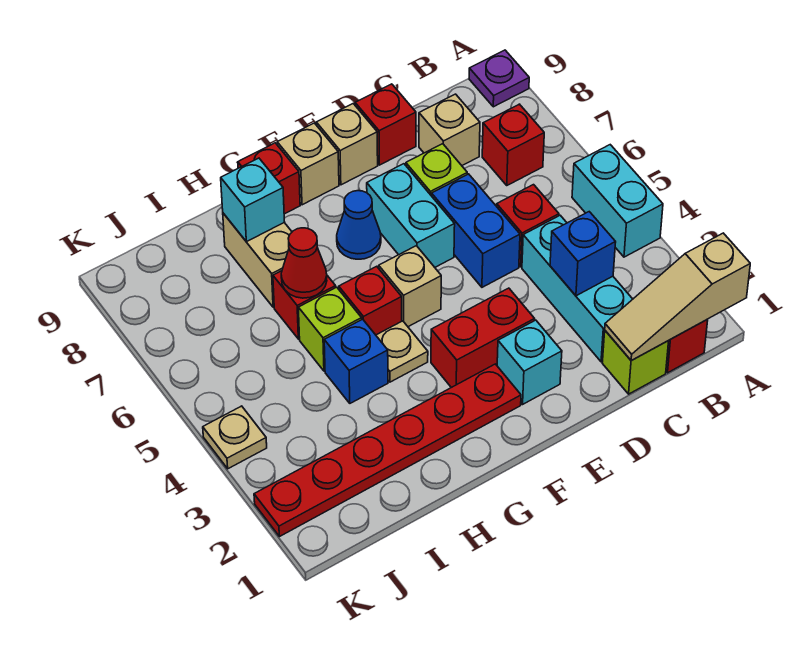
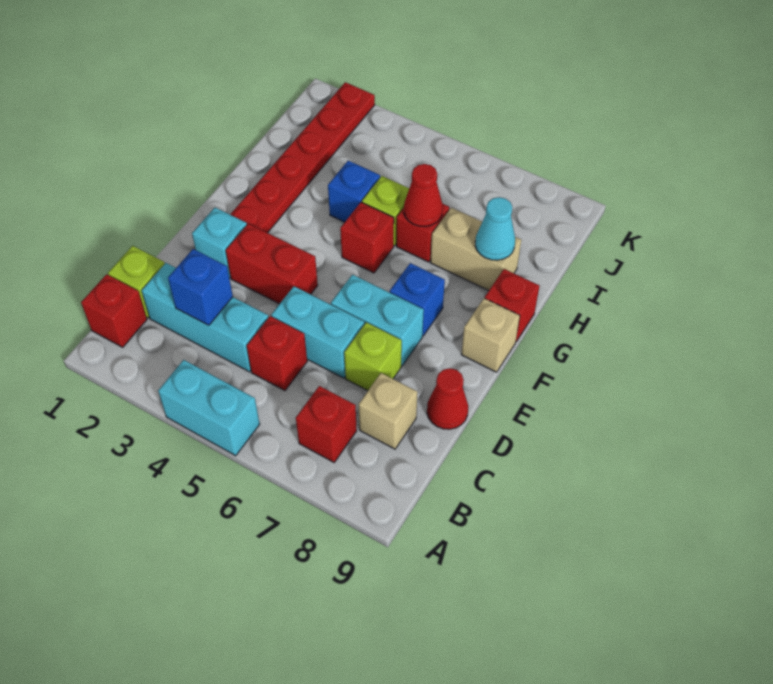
tan 1x3 slope [605,233,750,361] -> none
purple 1x1 plate [469,50,529,107] -> none
blue 1x2 brick [432,174,520,287] -> cyan 1x2 brick [271,286,365,378]
red 1x1 brick [355,84,416,165] -> red 1x1 cone [427,368,468,429]
red 1x2 brick [431,288,535,388] -> red 1x2 brick turned to [226,224,318,304]
tan 1x1 brick [316,104,378,185] -> none
tan 1x1 brick [379,246,441,327] -> none
blue 1x1 cone [337,191,381,259] -> blue 1x1 brick [390,263,445,336]
tan 1x1 plate [376,321,428,382] -> none
cyan 1x1 brick [221,158,284,242] -> cyan 1x1 cone [475,197,515,260]
tan 1x1 plate [203,406,267,469] -> none

